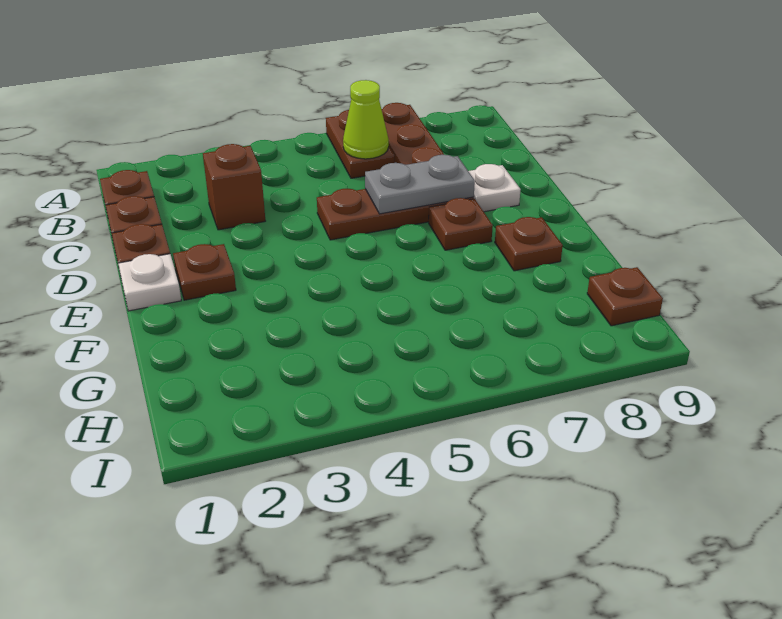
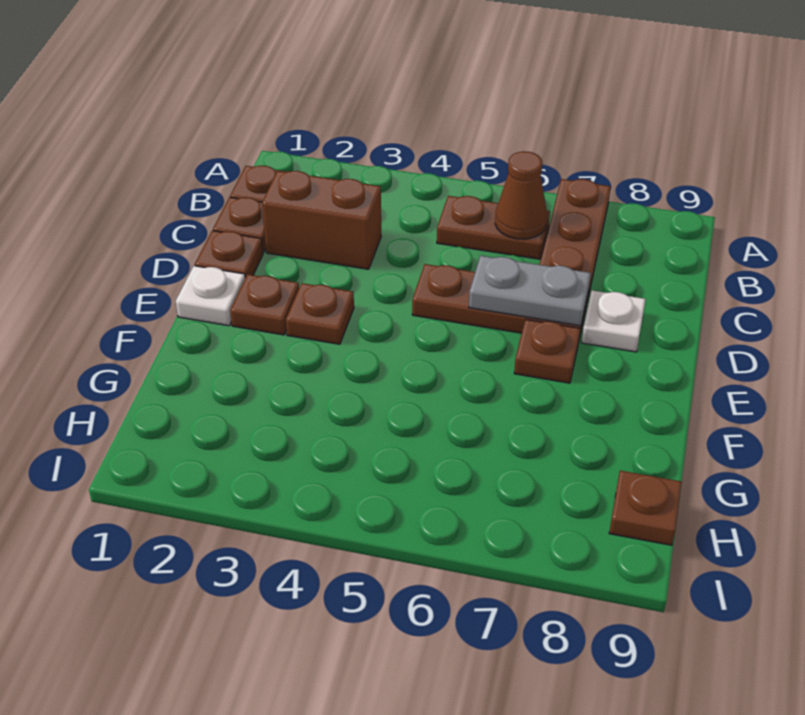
brown 1x2 plate [326,110,394,178] -> brown 1x2 plate turned to [437,196,550,259]
lime 1x1 cone [343,80,389,159] -> brown 1x1 cone [495,151,547,239]
brown 1x1 brick [203,144,265,230] -> brown 1x2 brick [262,171,381,269]
brown 1x1 plate [495,217,563,271] -> brown 1x1 plate moved to [286,283,354,344]

